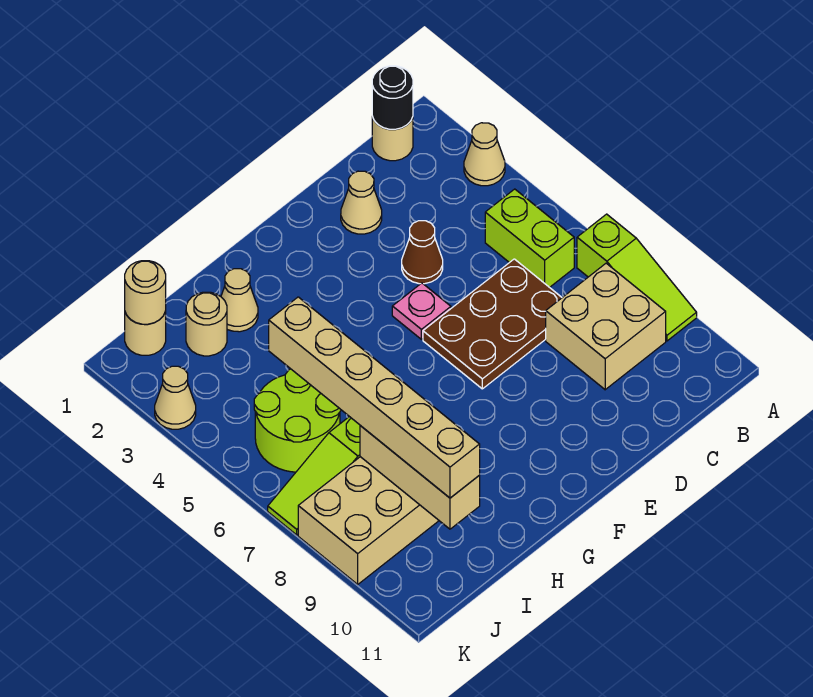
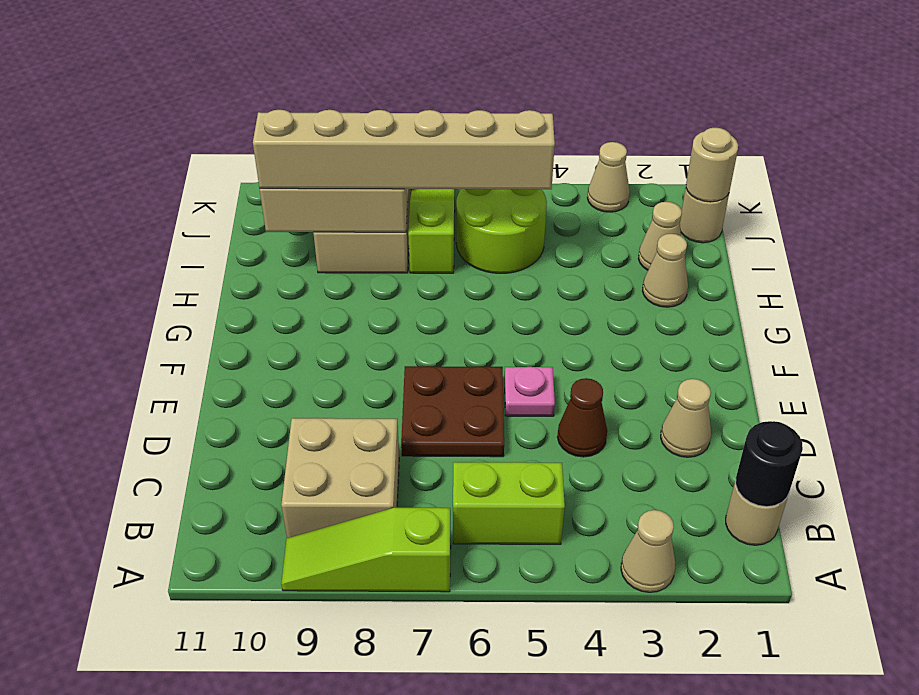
brown 2x3 plate [423,259,562,389] -> brown 2x2 plate [401,366,504,457]
tan 1x1 round brick [186,292,227,356] -> tan 1x1 cone [638,202,682,270]

